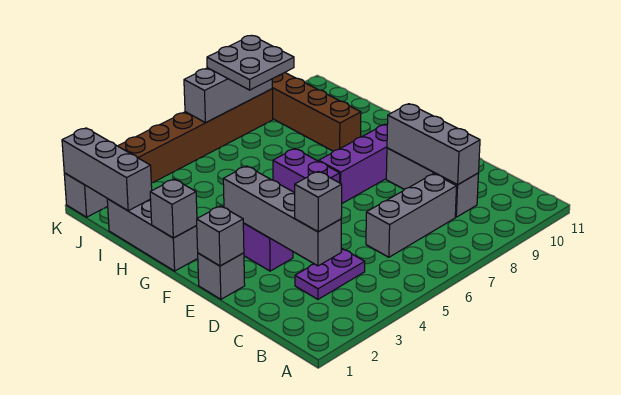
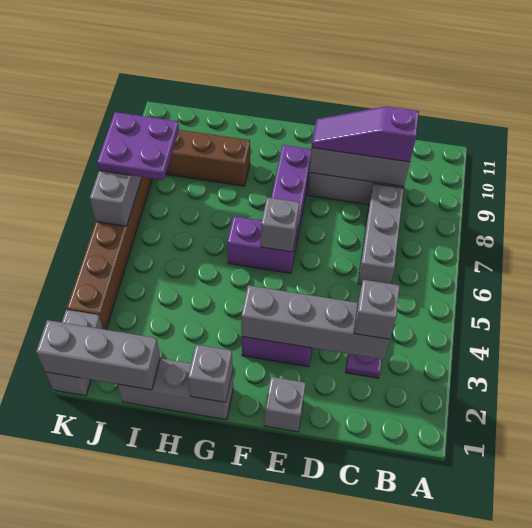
none -> purple 1x3 slope [312,106,419,162]
grey 1x1 brick [196,206,244,266] -> grey 1x1 brick moved to [261,197,299,252]
grey 2x2 plate [207,35,294,90] -> purple 2x2 plate [97,112,179,180]

